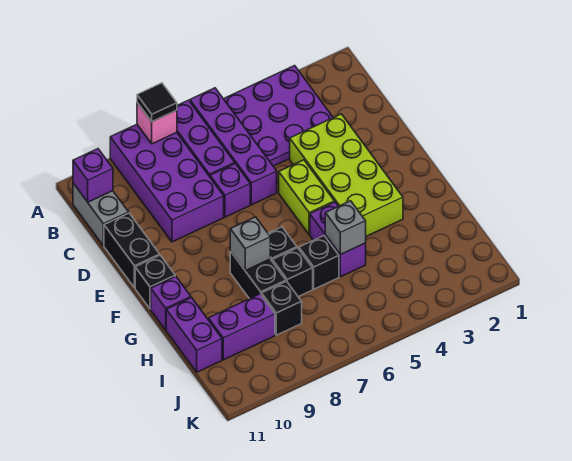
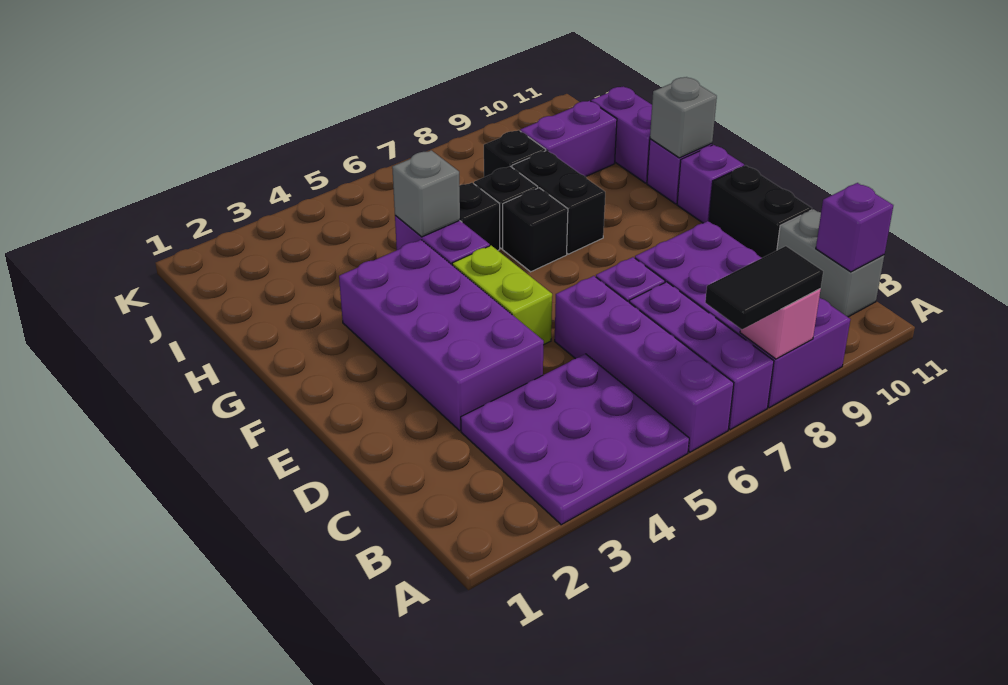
black 1x1 tile [137,83,177,122] -> black 1x2 tile [705,246,823,329]
lime 2x4 brick [290,114,403,236] -> purple 2x4 brick [339,240,544,431]
black 1x1 brick [135,255,175,309] -> purple 1x1 brick [677,145,744,223]
grey 1x1 brick [230,217,270,270] -> grey 1x1 brick moved to [650,77,717,158]

